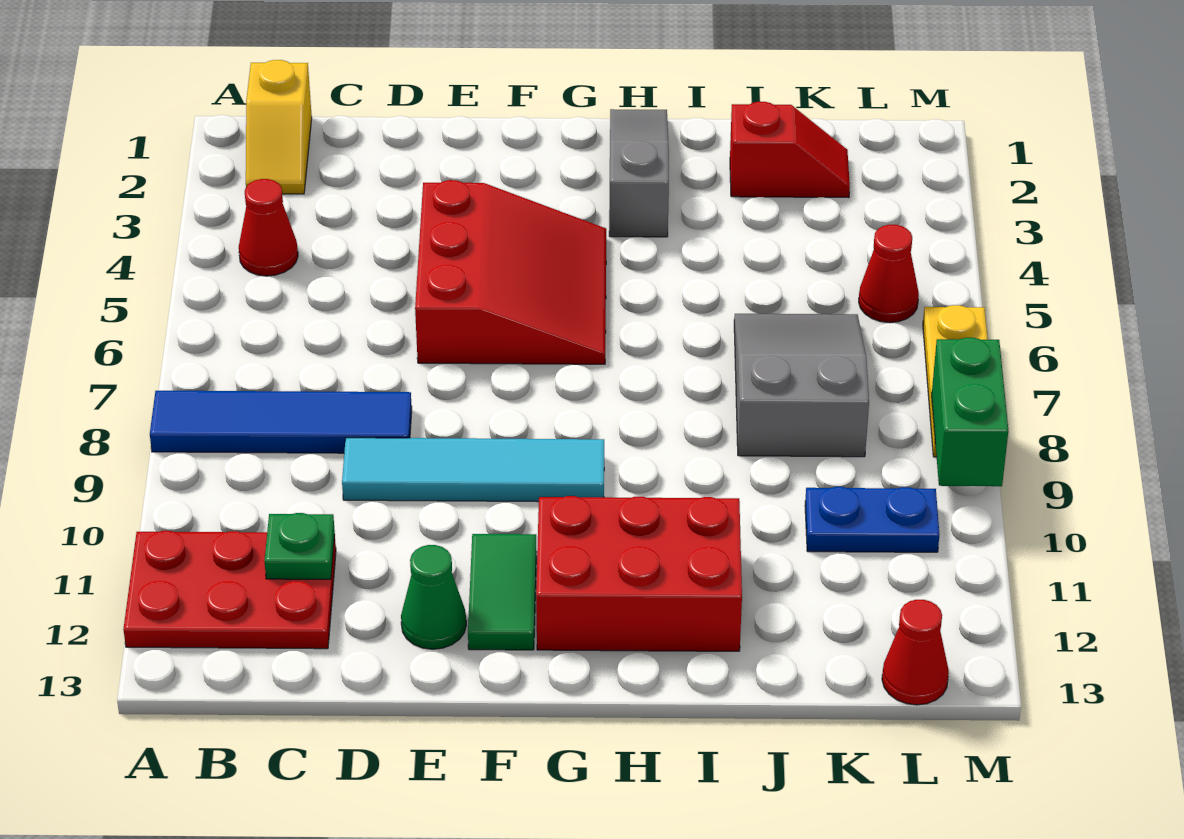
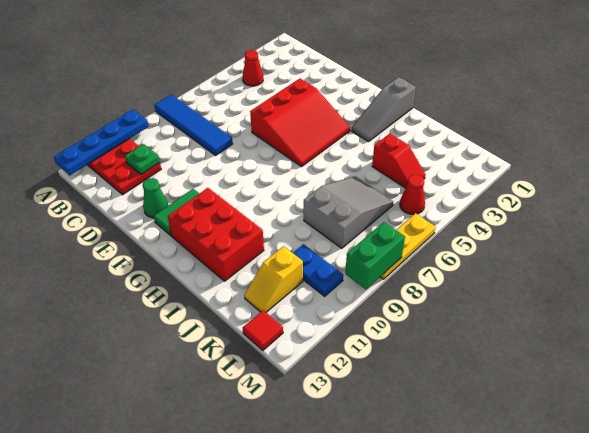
none -> blue 1x4 plate [54,109,149,175]
yellow 1x2 slope [246,60,312,194] -> yellow 1x2 slope moved to [244,246,303,312]
cyan 1x4 tile [342,438,604,502] -> none
grey 1x3 slope [609,109,669,237] -> grey 1x3 slope turned to [352,77,416,142]
red 1x2 slope [730,102,850,198] -> red 1x2 slope moved to [372,134,426,188]
red 1x1 cone [882,600,949,705] -> red 1x1 tile [243,310,283,351]

